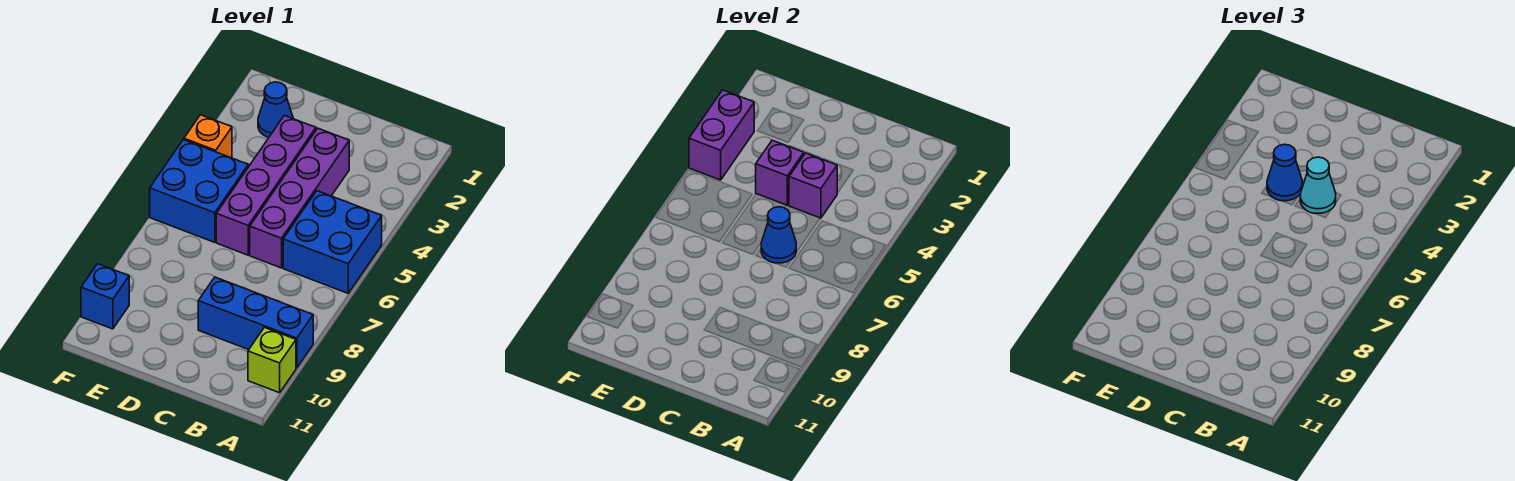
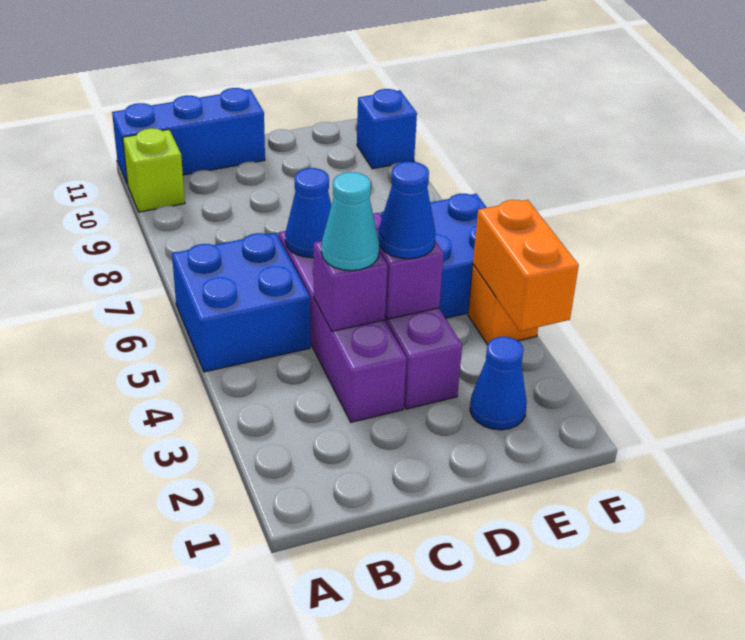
blue 1x3 brick [198,277,313,368] -> blue 1x3 brick moved to [112,88,265,185]
purple 1x2 brick [689,90,754,180] -> orange 1x2 brick [473,200,579,331]

